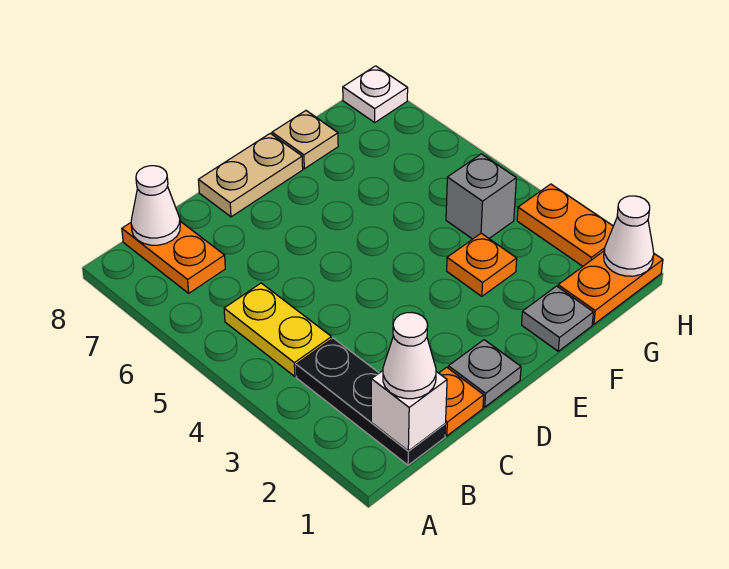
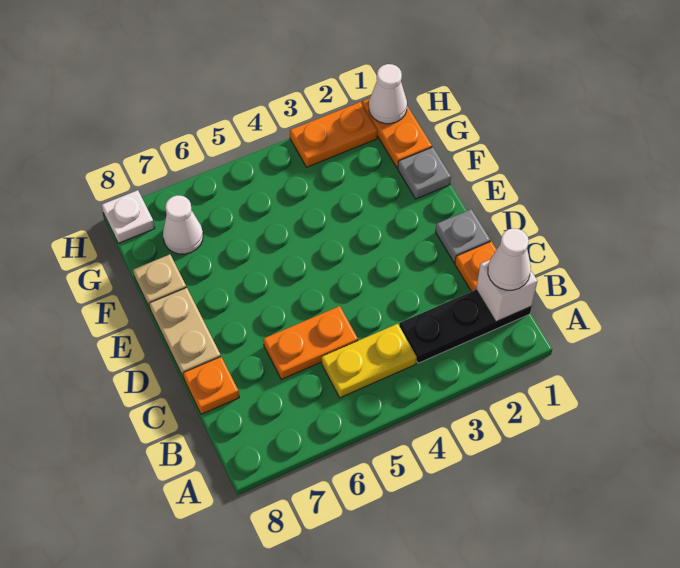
orange 1x2 plate [122,221,225,293] -> orange 1x2 plate moved to [263,306,358,379]
white 1x1 cone [131,166,180,245] -> white 1x1 cone moved to [163,195,203,254]
orange 1x1 plate [447,233,517,296] -> orange 1x1 plate moved to [183,357,239,414]
grey 1x1 brick [446,154,516,239] -> none

